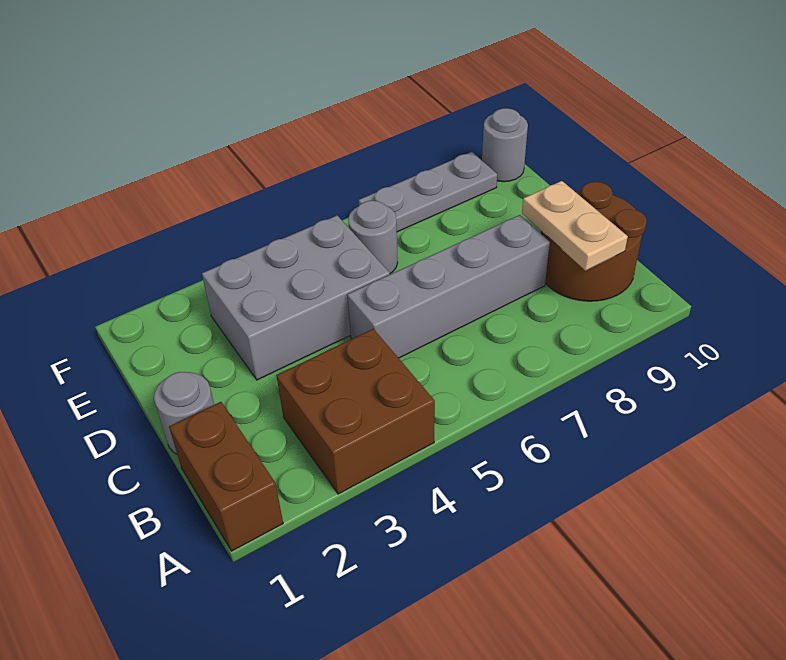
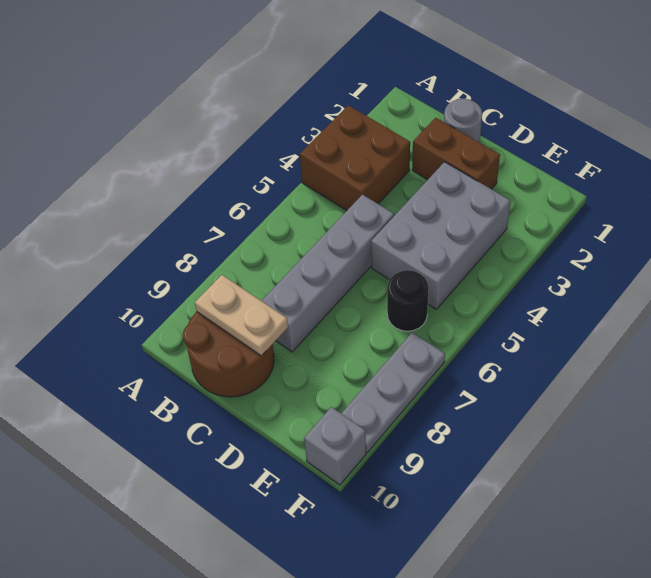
brown 1x2 brick [169,402,283,551] -> brown 1x2 brick moved to [412,118,500,189]
grey 1x1 round brick [348,201,398,274] -> black 1x1 round brick [387,270,429,331]
grey 1x1 round brick [482,108,528,182] -> grey 1x1 brick [304,407,366,485]

